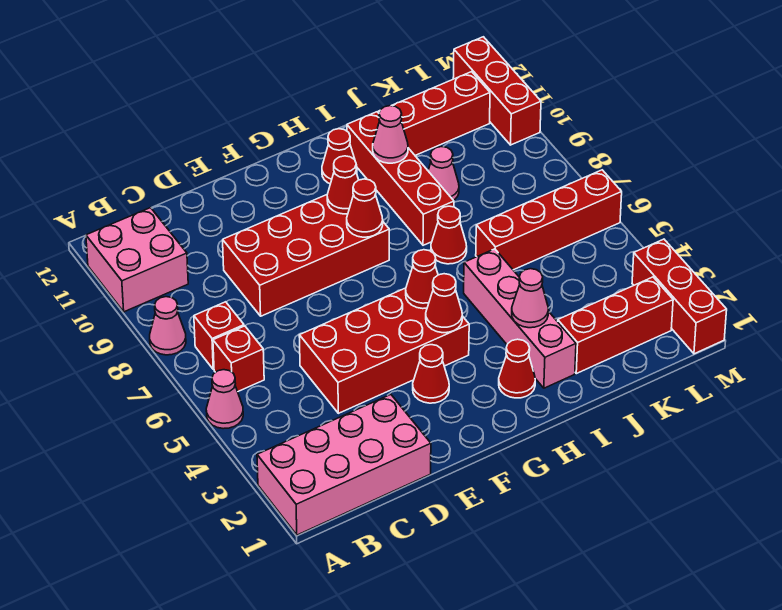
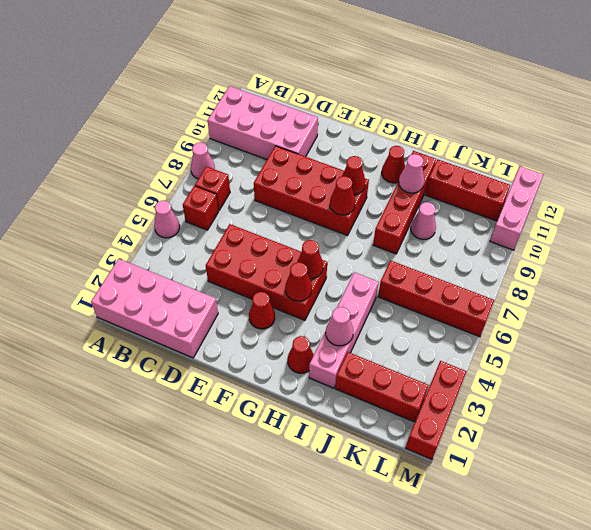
pink 2x2 brick [86,208,188,312] -> pink 2x4 brick [207,86,318,159]
red 1x1 cone [431,206,467,264] -> none
red 1x3 brick [453,37,541,145] -> pink 1x3 brick [490,166,543,250]

